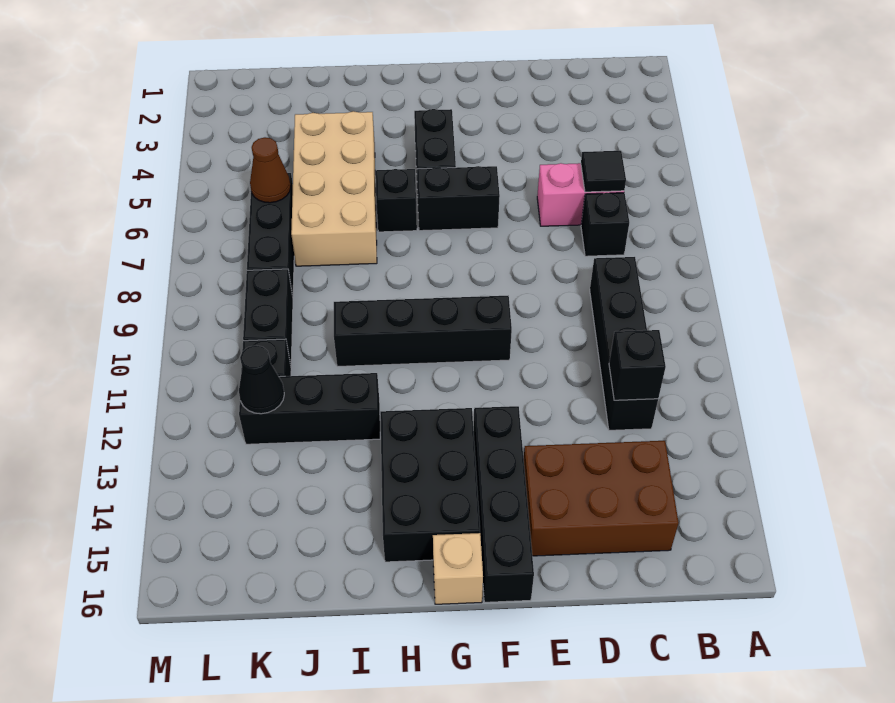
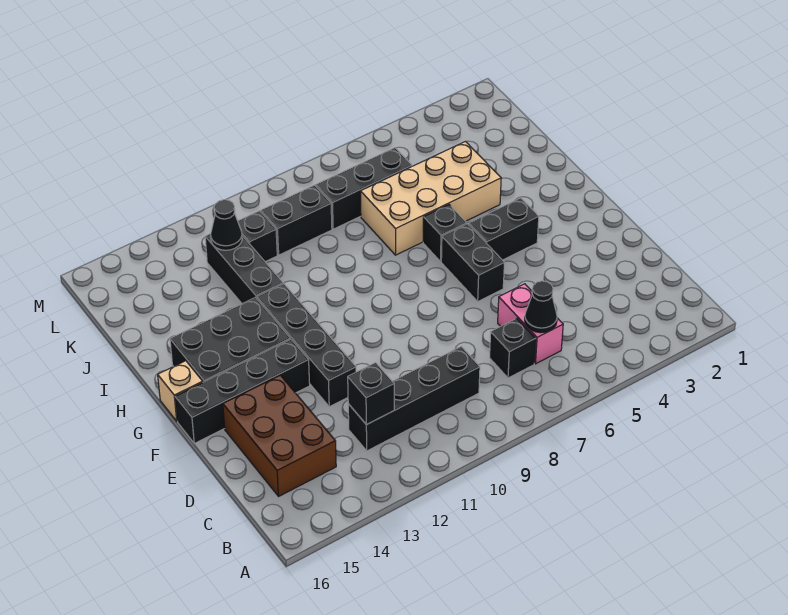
black 1x1 tile [581,151,626,192] -> black 1x1 cone [525,281,557,333]
black 1x4 brick [334,296,512,366] -> black 1x4 brick moved to [257,284,356,407]
brown 1x1 cone [250,137,291,203] -> none

